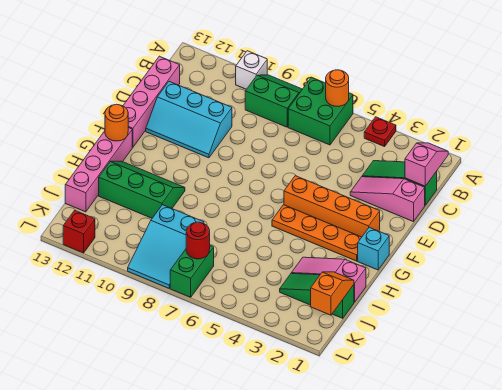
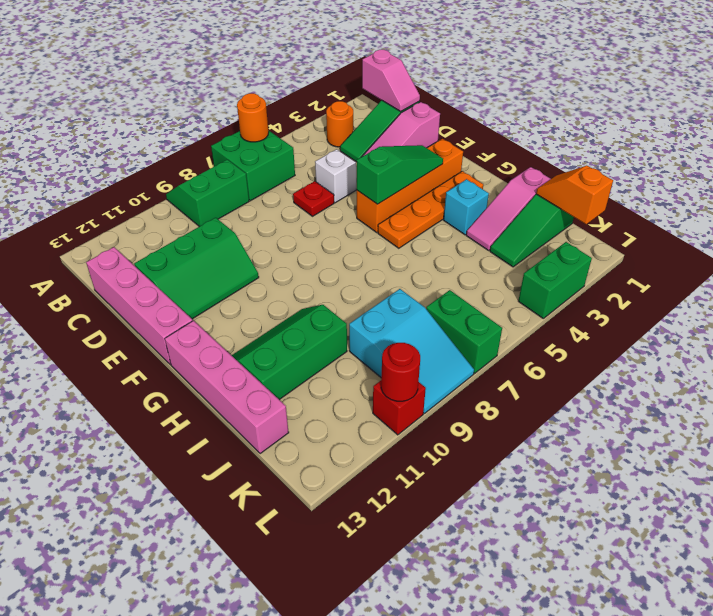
red 1x1 plate [364,117,396,147] -> red 1x1 plate moved to [293,181,334,216]
white 1x1 brick [236,51,267,89] -> white 1x1 brick moved to [315,149,356,203]
pink 1x2 slope [405,143,448,186] -> pink 1x2 slope turned to [362,50,420,112]
cyan 2x3 slope [146,82,232,158] -> green 2x3 slope [134,218,259,319]
none -> green 1x3 slope [356,145,443,204]
cyan 1x1 brick [358,227,389,270] -> cyan 1x1 brick moved to [444,179,489,235]
orange 1x1 round brick [105,104,128,141] -> orange 1x1 round brick moved to [326,101,353,147]
red 1x1 round brick [186,222,210,259] -> red 1x1 round brick moved to [381,343,420,401]
none -> green 1x2 brick [518,242,592,318]
red 1x1 brick [63,210,95,253] -> red 1x1 brick moved to [373,381,426,435]

